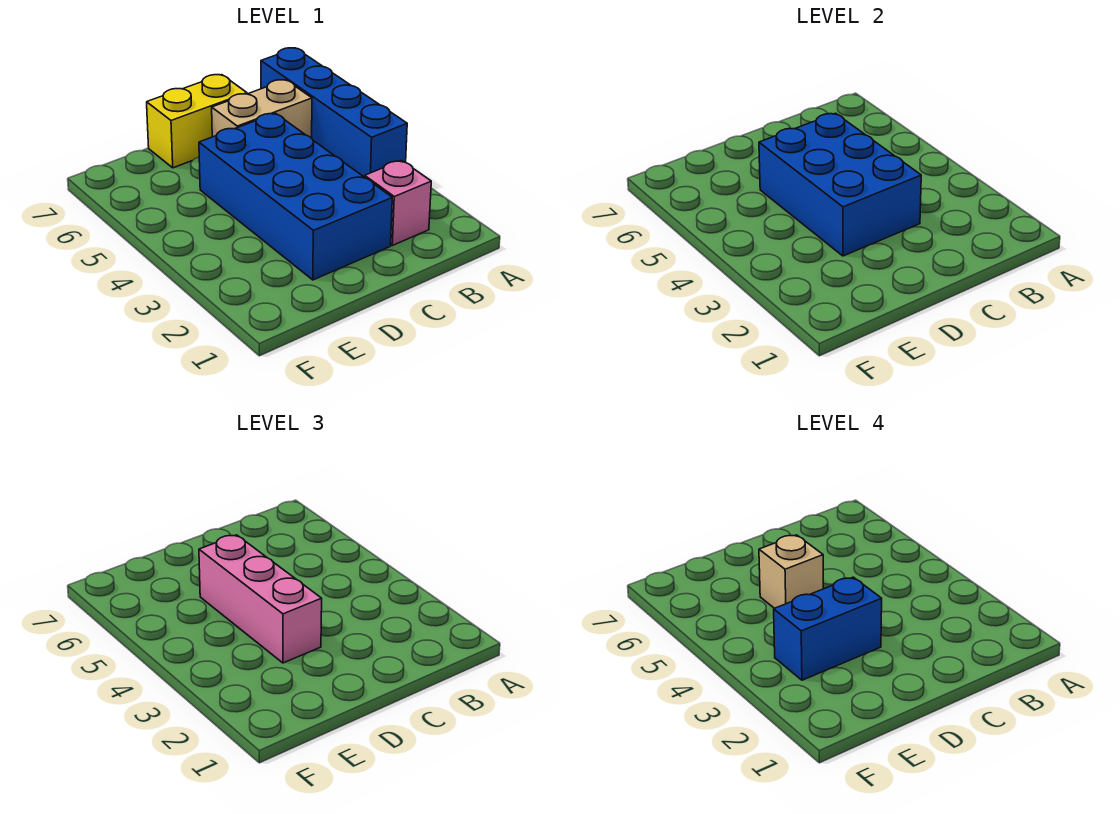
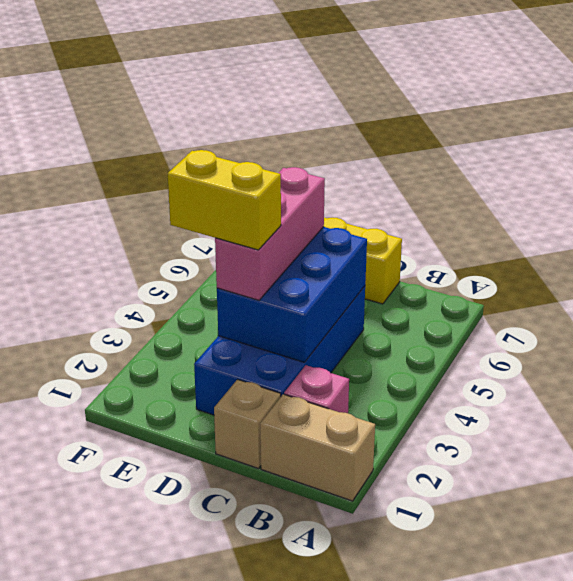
blue 1x4 brick [261,48,407,177] -> none
tan 1x2 brick [212,80,312,138] -> tan 1x2 brick moved to [260,394,375,501]
blue 1x2 brick [774,577,882,680] -> yellow 1x2 brick [168,150,281,250]
tan 1x1 brick [759,535,823,608] -> tan 1x1 brick moved to [214,380,281,469]

